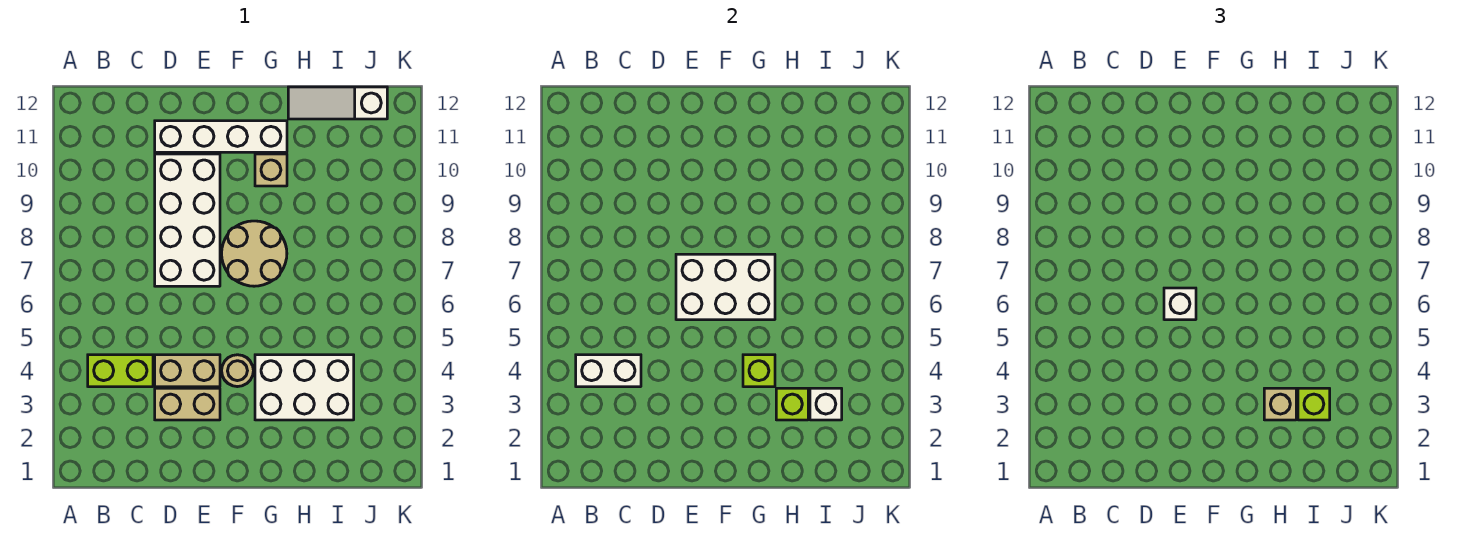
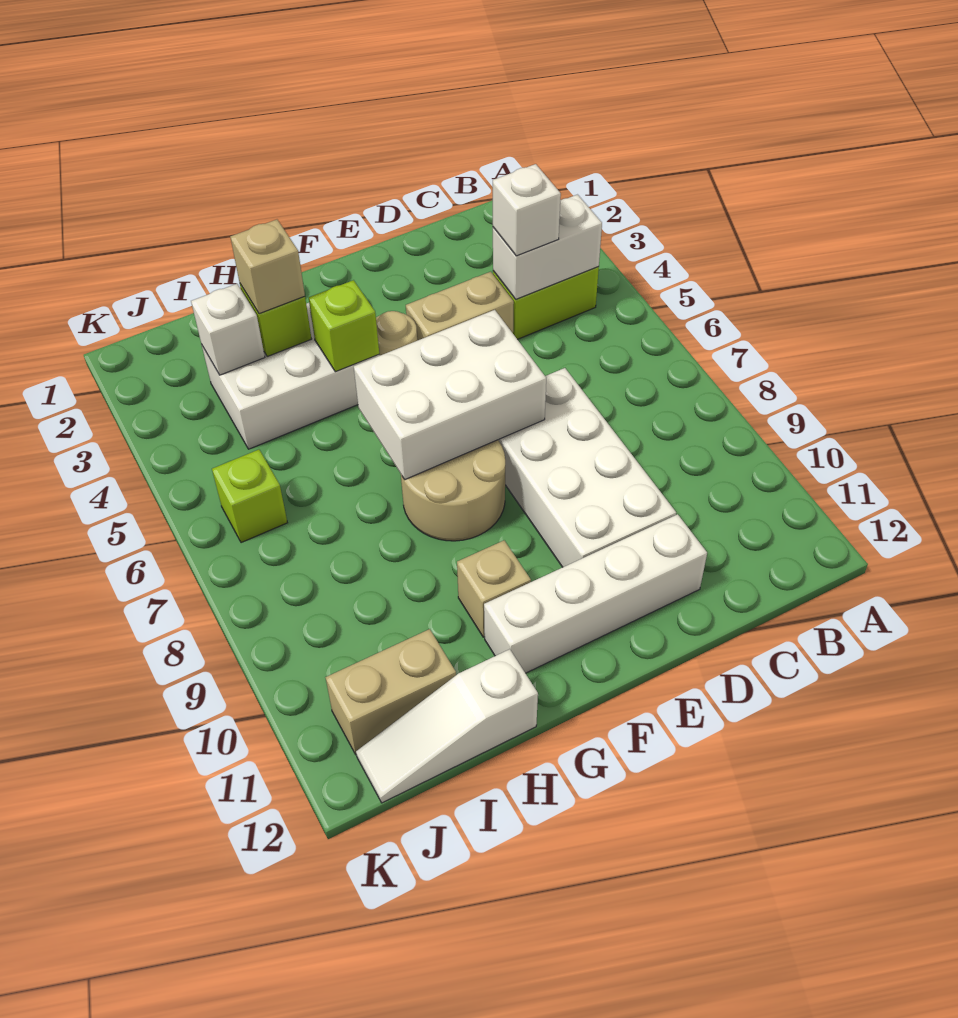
tan 1x2 brick [155,388,220,420] -> tan 1x2 brick moved to [325,629,456,754]
white 1x1 brick [1164,288,1196,320] -> white 1x1 brick moved to [492,164,561,256]
white 1x3 slope [288,87,387,119] -> white 1x3 slope turned to [356,649,538,803]
lime 1x1 brick [1298,388,1330,420] -> lime 1x1 brick moved to [212,450,287,543]

